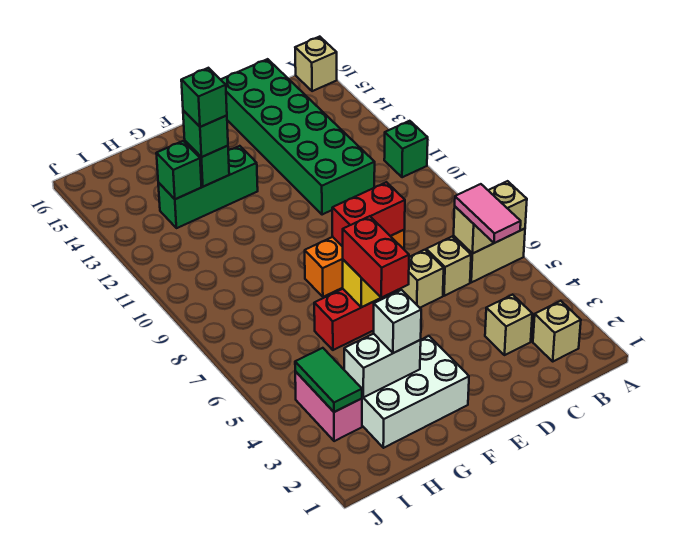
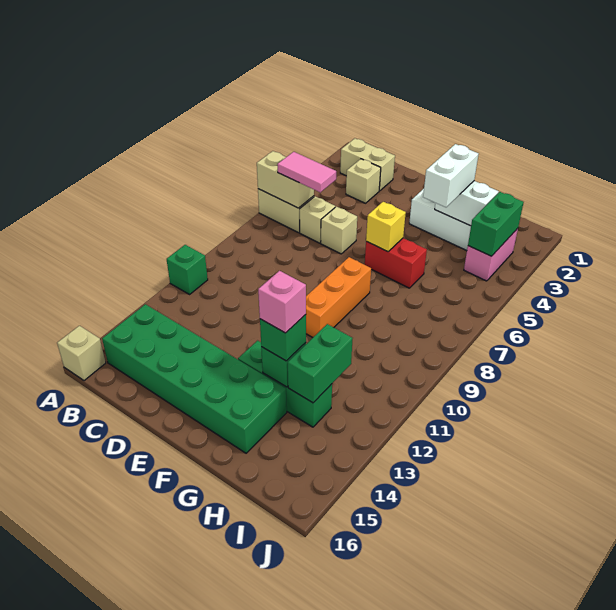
tan 1x1 brick [533,301,581,361] -> tan 1x2 brick [340,138,395,191]
pink 1x2 tile [455,184,521,243] -> pink 1x2 tile turned to [277,152,336,193]
green 2x6 brick [221,59,375,215] -> green 2x6 brick turned to [102,304,287,453]
orange 1x3 brick [305,230,404,297] -> orange 1x3 brick turned to [306,257,371,337]
red 1x2 brick [332,182,405,247] -> none
red 1x2 brick [343,216,409,298] -> none
white 1x1 brick [374,290,421,353] -> white 1x2 brick [423,144,478,207]
green 1x1 brick [181,68,227,127] -> pink 1x1 brick [258,271,306,333]
green 1x1 brick [156,141,201,199] -> green 1x2 brick [288,324,353,403]
green 1x2 tile [295,348,362,412] -> green 1x2 brick [468,192,524,256]

